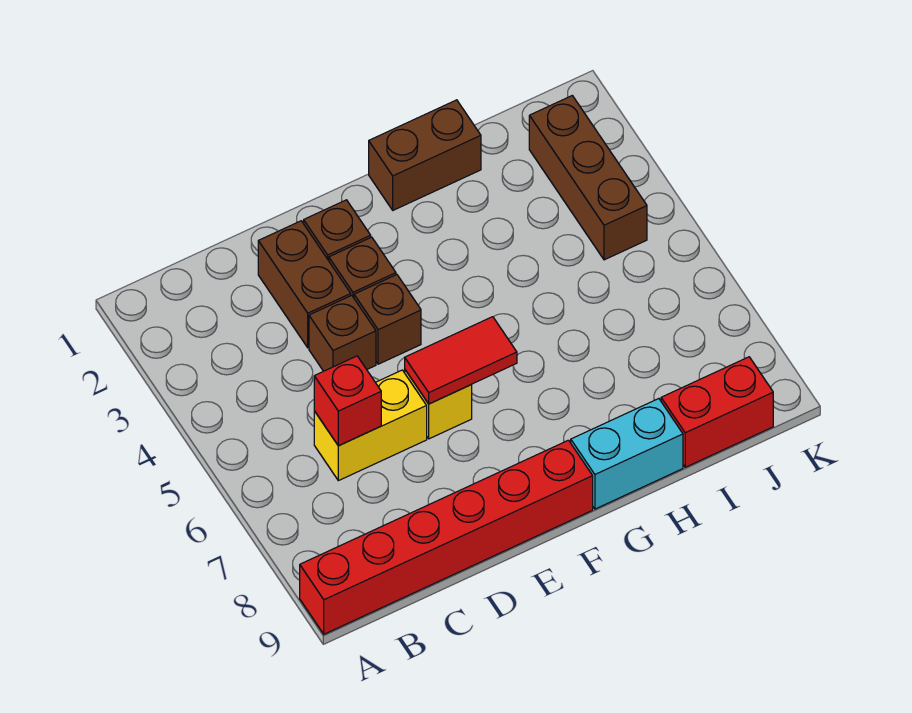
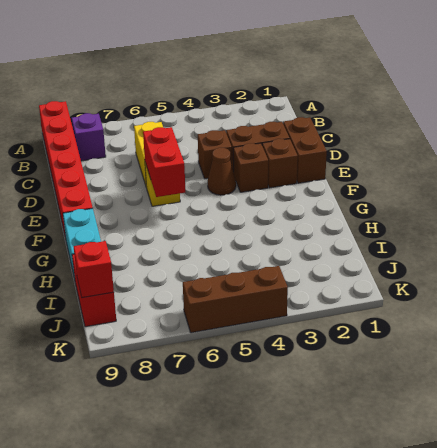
none -> purple 1x1 brick [72,113,106,161]
red 1x1 brick [314,356,381,446] -> red 1x1 brick moved to [74,241,114,298]
brown 1x1 brick [354,275,421,364] -> brown 1x1 cone [208,148,236,195]
red 1x2 tile [405,317,517,404] -> red 1x2 brick [143,127,185,197]
brown 1x2 brick [369,100,481,210] -> brown 1x2 brick moved to [283,117,327,183]
brown 1x3 brick [529,96,647,260] -> brown 1x3 brick moved to [183,266,288,333]

